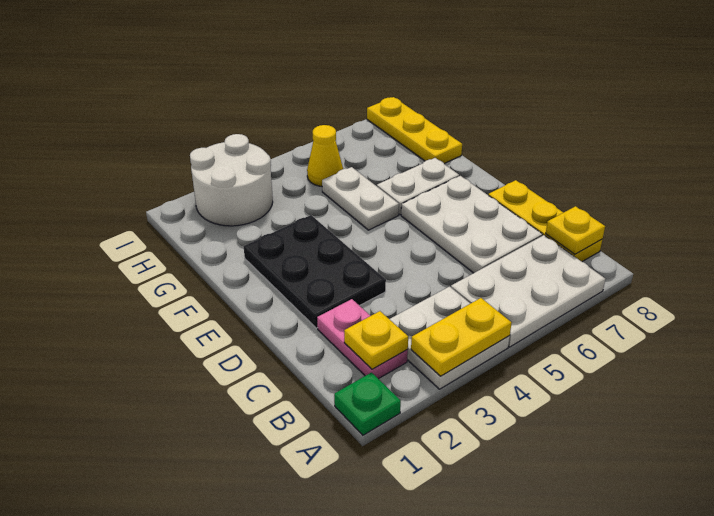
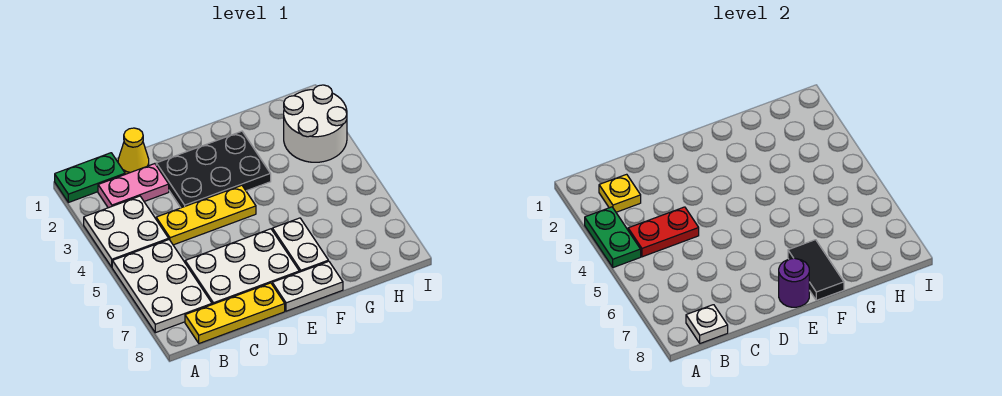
green 1x1 plate [334,373,401,435] -> green 1x2 plate [55,153,125,203]
yellow 1x2 plate [411,298,512,376] -> green 1x2 plate [585,207,641,268]
none -> red 1x2 plate [628,207,699,257]
yellow 1x1 plate [546,206,605,254] -> white 1x1 plate [686,305,728,343]
none -> purple 1x1 round brick [779,258,809,307]
white 1x2 plate [322,167,399,230] -> white 1x2 plate moved to [272,261,343,311]
none -> black 1x2 tile [788,240,844,300]
yellow 1x3 plate [367,97,462,164] -> yellow 1x3 plate moved to [156,185,256,245]
yellow 1x1 cone [307,125,343,186] -> yellow 1x1 cone moved to [118,128,149,174]

